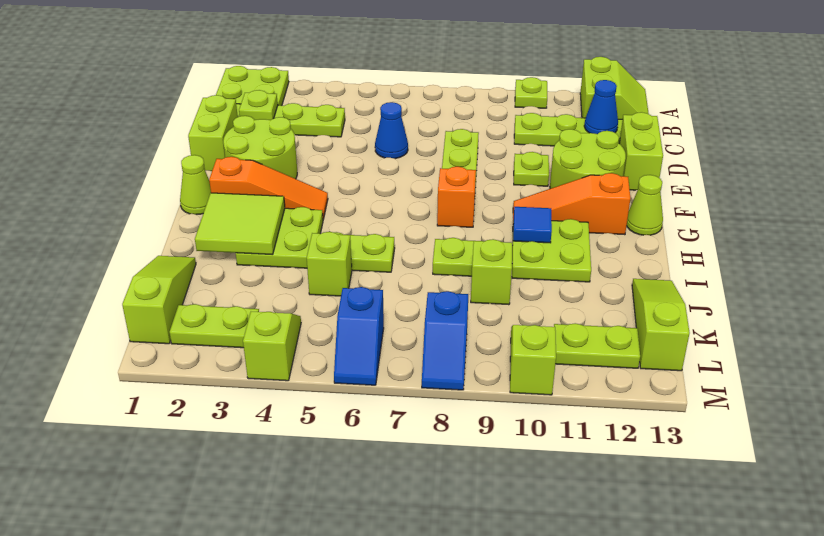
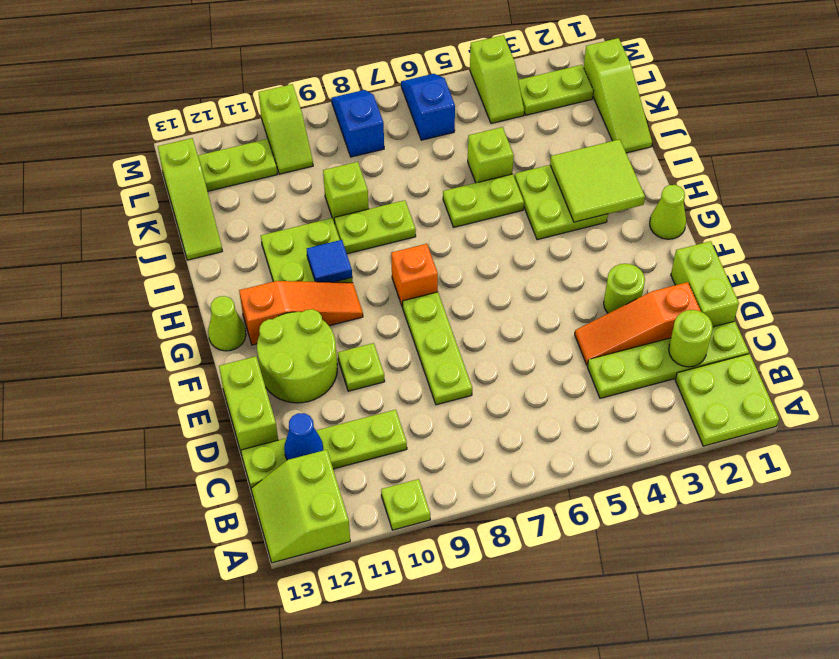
lime 1x1 plate [239,90,278,120] -> lime 1x1 round brick [669,310,713,367]
blue 1x1 cone [375,102,408,159] -> none
lime 2x2 round brick [223,116,297,179] -> lime 1x1 round brick [604,264,645,313]
orange 1x3 slope [209,157,328,219] -> orange 1x3 slope moved to [575,282,701,365]

